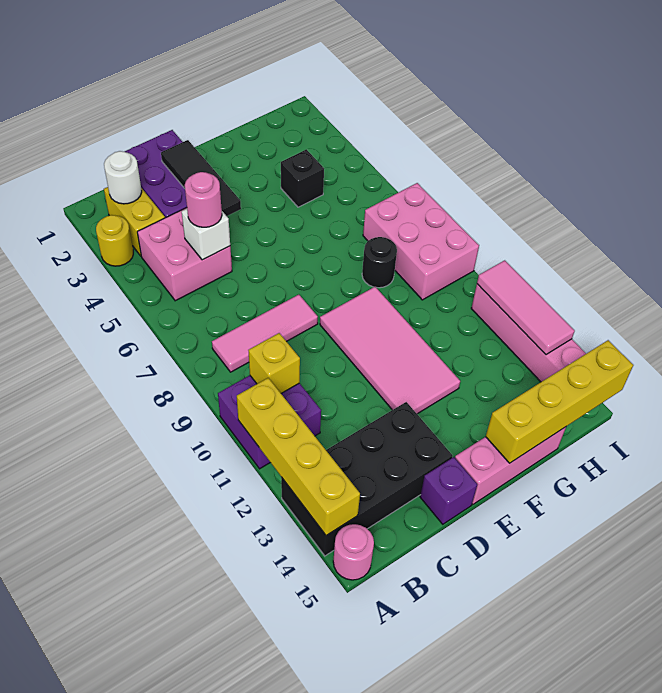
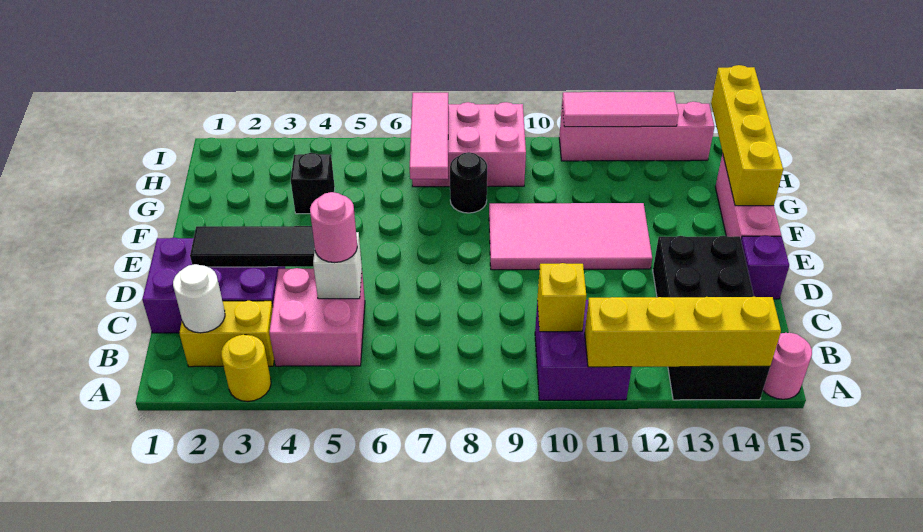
pink 1x3 tile [212,295,318,372] -> pink 1x3 tile moved to [410,93,448,179]

